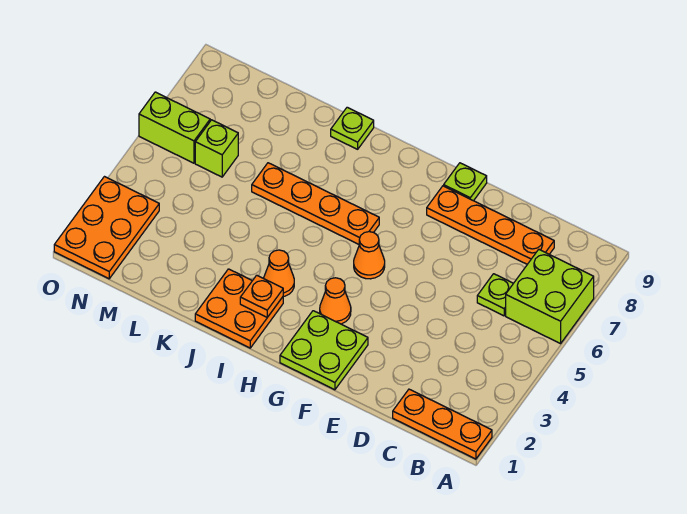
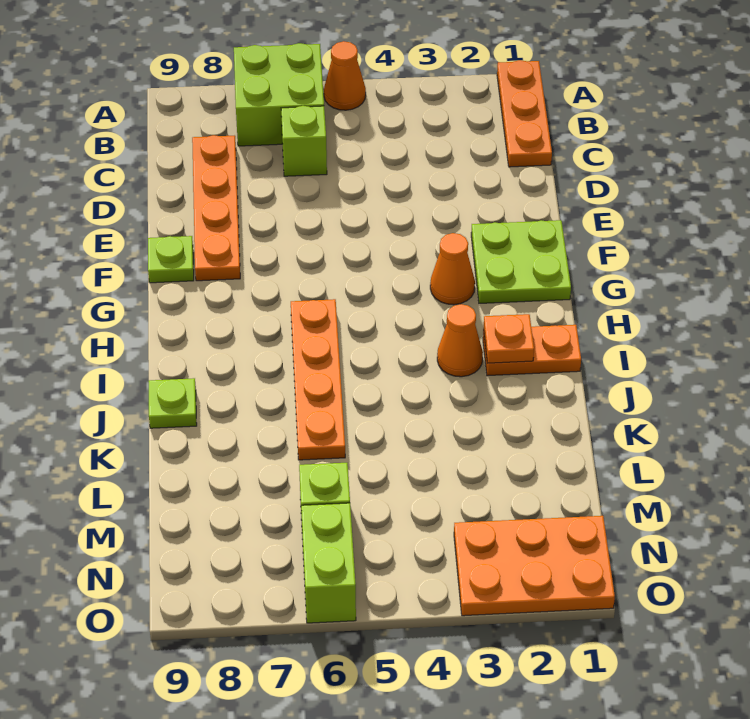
lime 1x1 plate [477,274,513,316] -> lime 1x1 brick [281,106,327,176]
orange 1x1 cone [354,232,385,279] -> orange 1x1 cone moved to [324,41,366,110]
orange 2x2 plate [195,269,283,348] -> orange 1x2 plate [483,325,581,376]

